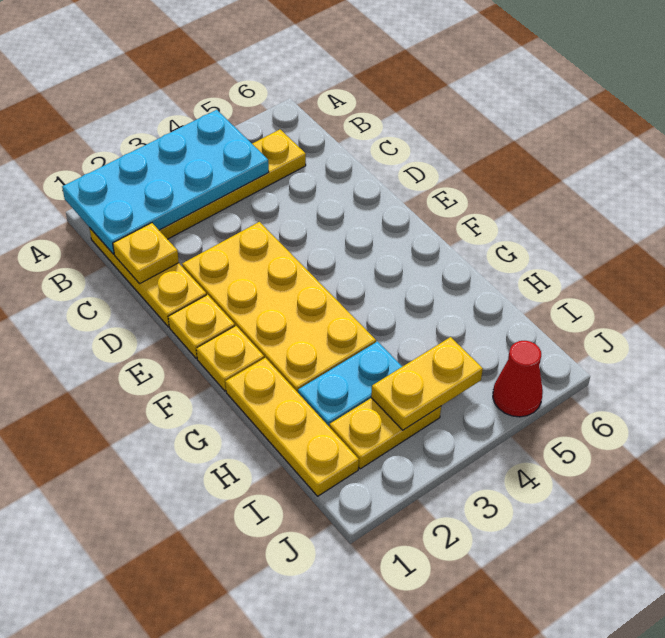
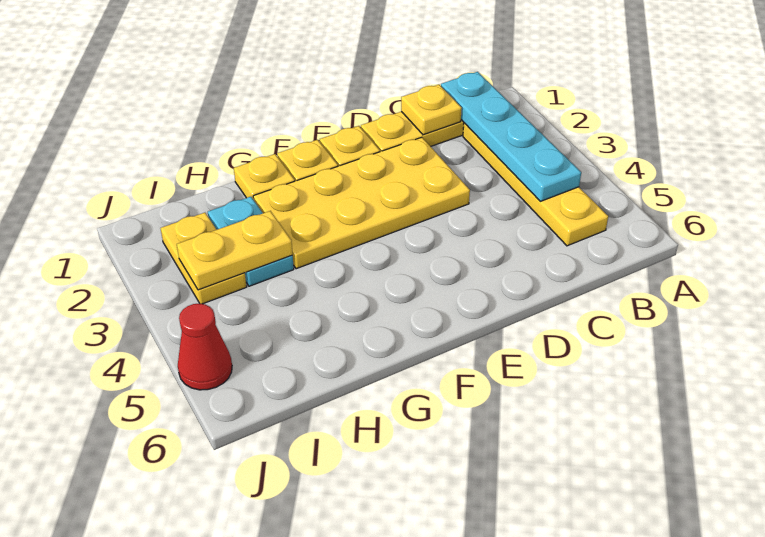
cyan 2x4 plate [62,110,269,254] -> cyan 1x4 plate [441,72,581,201]
yellow 1x3 plate [225,358,359,496] -> yellow 1x1 plate [234,154,295,200]
yellow 1x2 plate [371,337,483,430] -> yellow 1x2 plate turned to [177,211,293,290]

